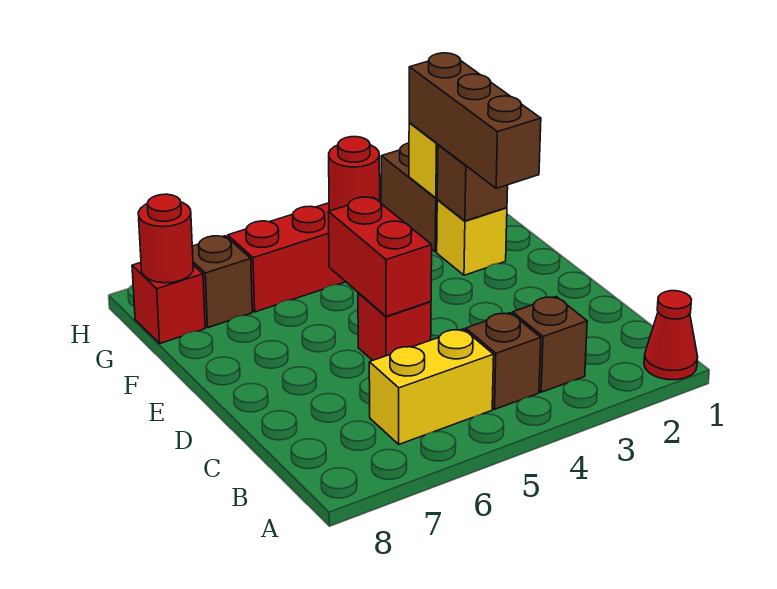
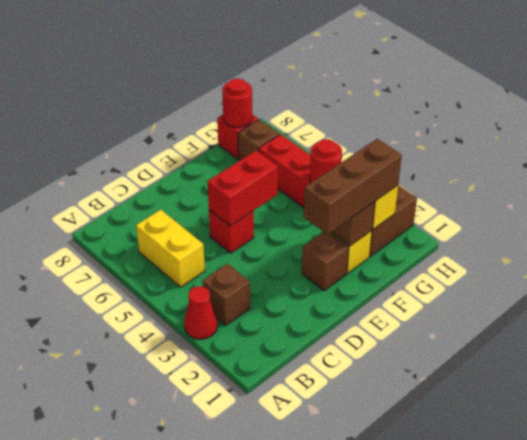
red 1x1 cone [644,291,698,380] -> red 1x1 cone moved to [184,286,218,339]
brown 1x1 brick [466,313,541,409] -> brown 1x1 brick moved to [302,232,349,291]

